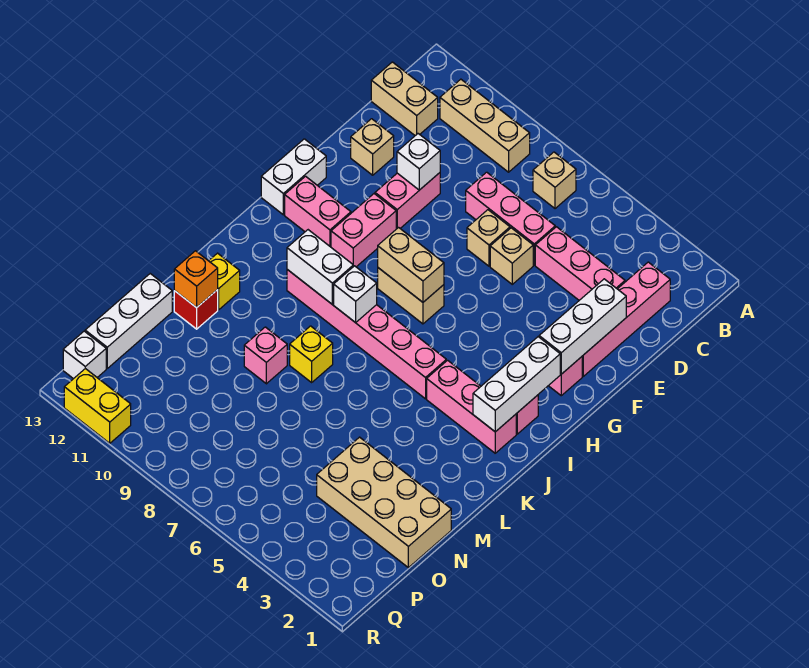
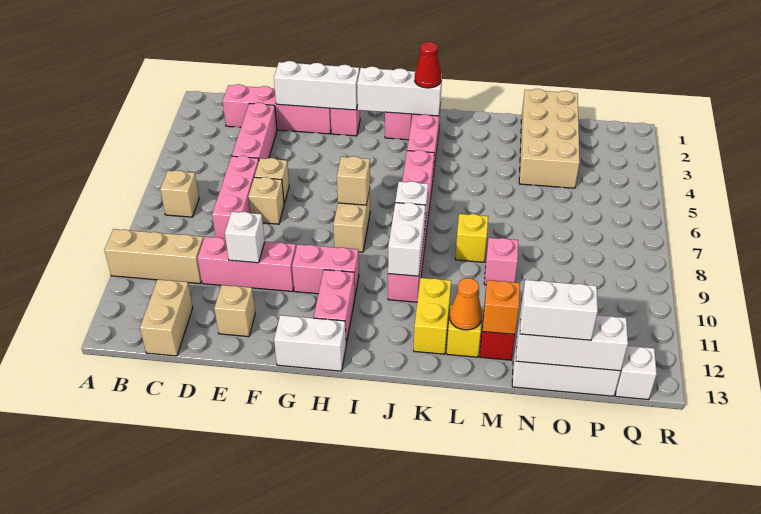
tan 1x3 brick [440,79,530,172] -> tan 1x3 brick turned to [104,229,204,283]
pink 1x2 brick [375,173,440,229] -> pink 1x3 brick [198,237,296,292]
tan 1x2 brick [378,228,444,302] -> tan 1x1 brick [337,156,370,205]
none -> red 1x1 cone [415,42,441,88]
none -> orange 1x1 cone [450,278,482,330]
none -> white 1x3 brick [516,311,628,371]
none -> white 1x2 brick [520,280,598,340]
yellow 1x2 brick [64,369,131,443] -> yellow 1x2 brick moved to [414,278,451,354]

